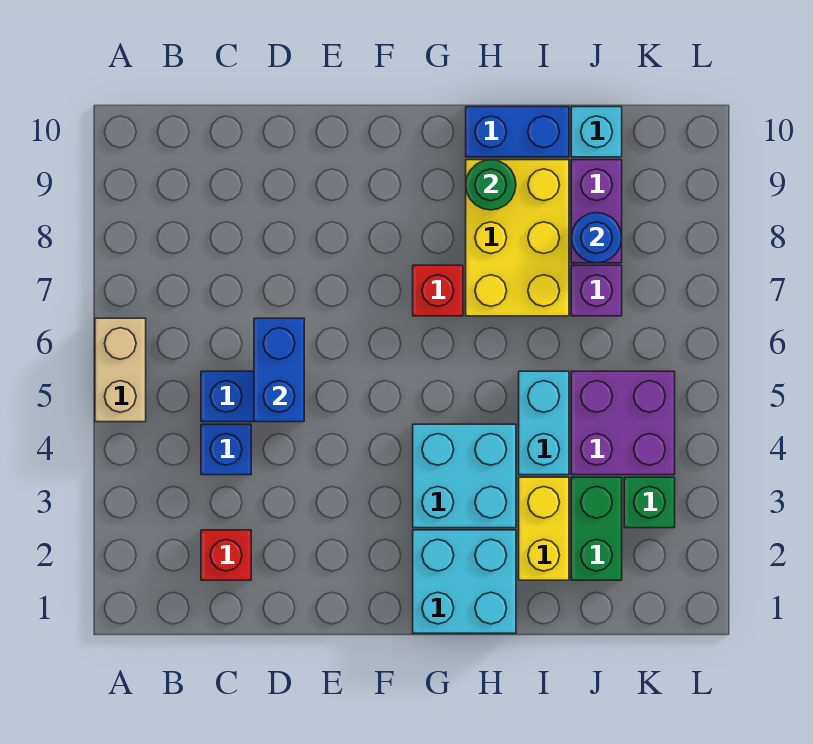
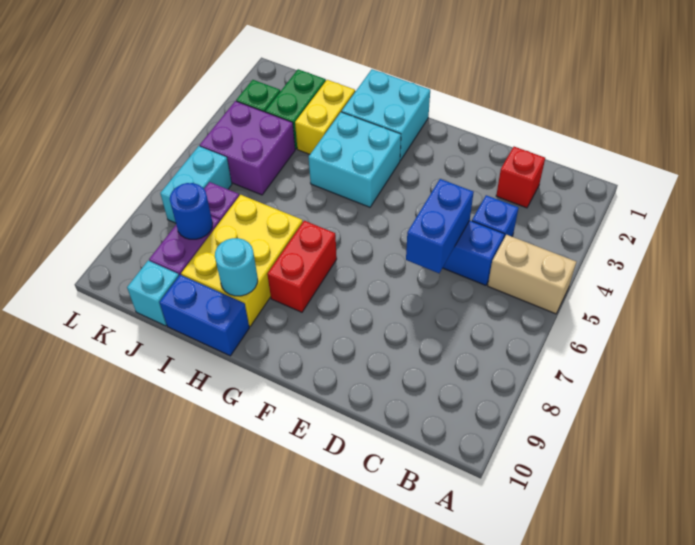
tan 1x2 brick [95,318,146,422] -> tan 1x2 brick turned to [488,235,576,314]
red 1x1 brick [413,265,463,316] -> red 1x2 brick [267,221,337,312]
green 1x1 round brick [466,160,516,210] -> cyan 1x1 round brick [215,238,258,296]
cyan 1x2 brick [519,371,569,475] -> cyan 1x2 brick moved to [160,146,232,223]

